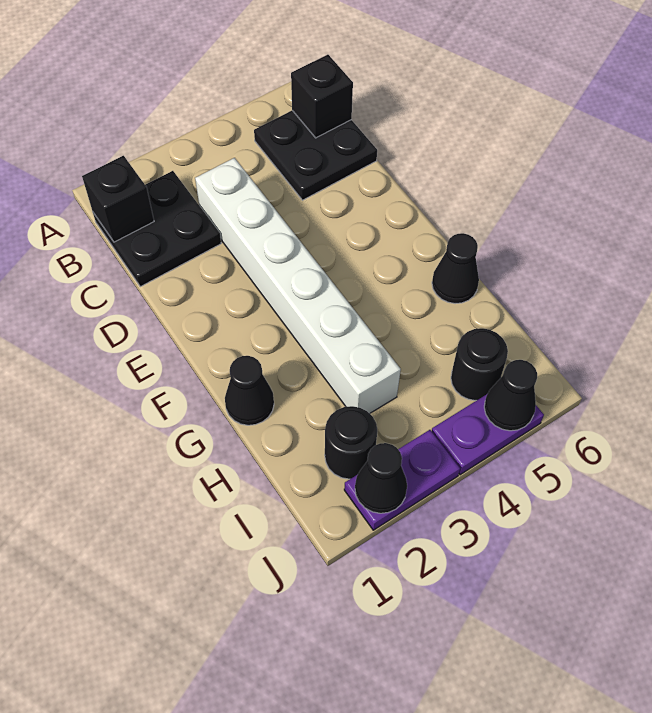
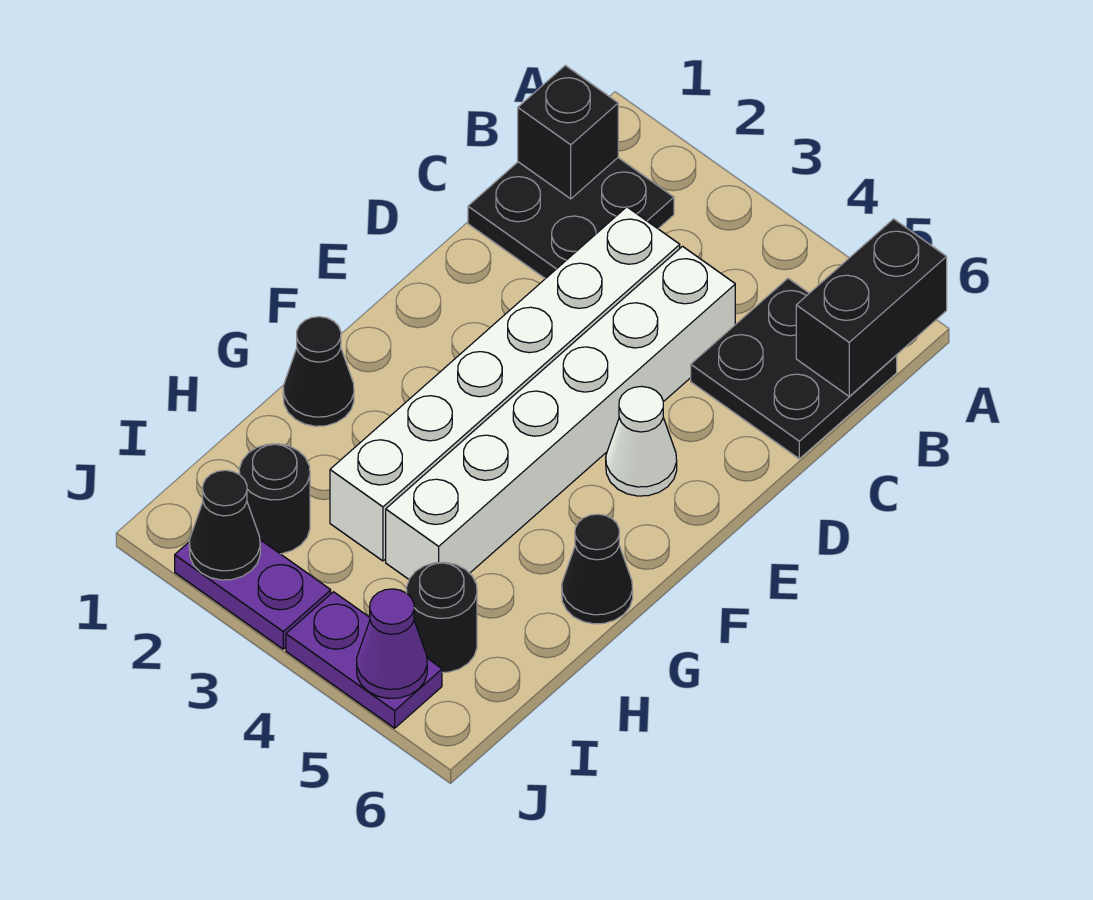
black 1x1 brick [291,55,353,138] -> black 1x2 brick [796,219,947,397]
none -> white 1x6 brick [386,246,735,579]
none -> white 1x1 cone [606,386,677,496]
black 1x1 cone [484,360,537,431] -> purple 1x1 cone [357,589,427,698]

